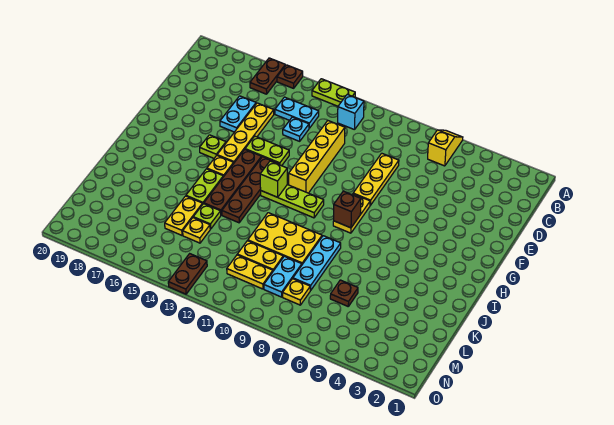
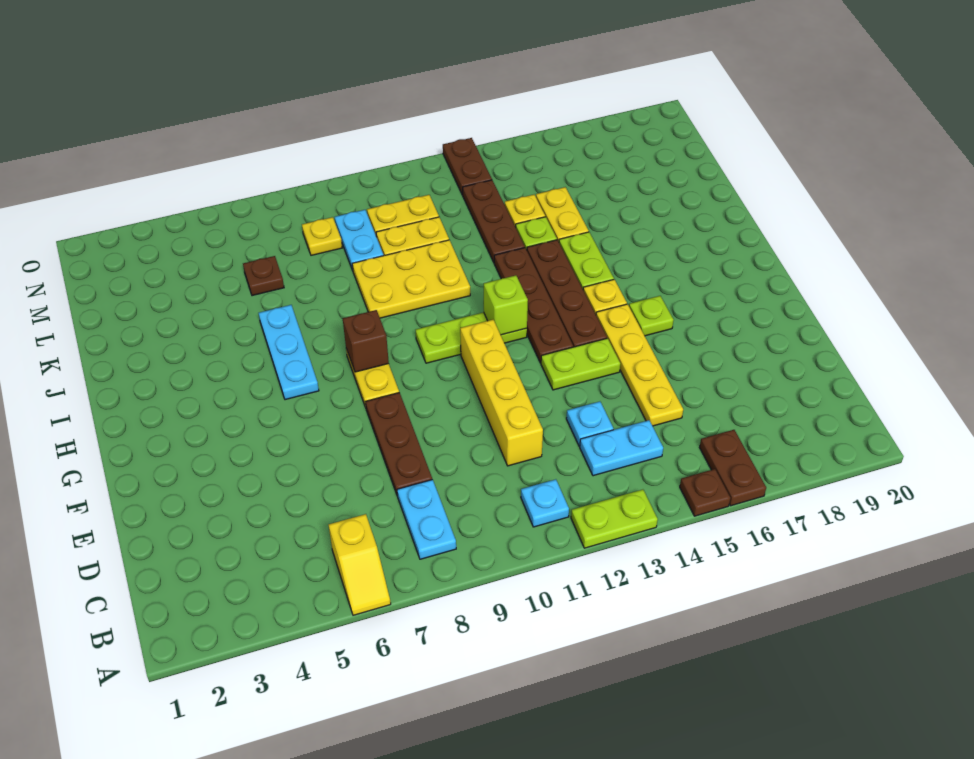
cyan 1x1 brick [338,94,364,130] -> cyan 1x1 plate [521,479,569,527]
yellow 1x3 plate [353,153,399,205] -> brown 1x3 plate [366,393,432,496]
cyan 1x2 plate [220,96,256,132] -> cyan 1x2 plate moved to [397,480,456,559]
cyan 1x3 plate [293,236,341,290] -> cyan 1x3 plate moved to [259,305,319,400]
none -> brown 1x3 plate [463,180,525,262]

